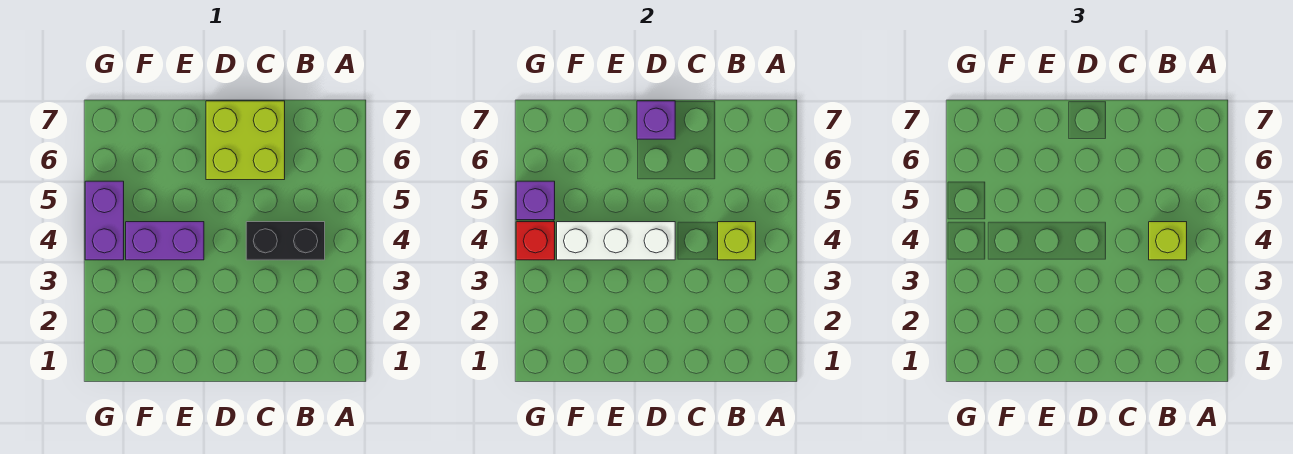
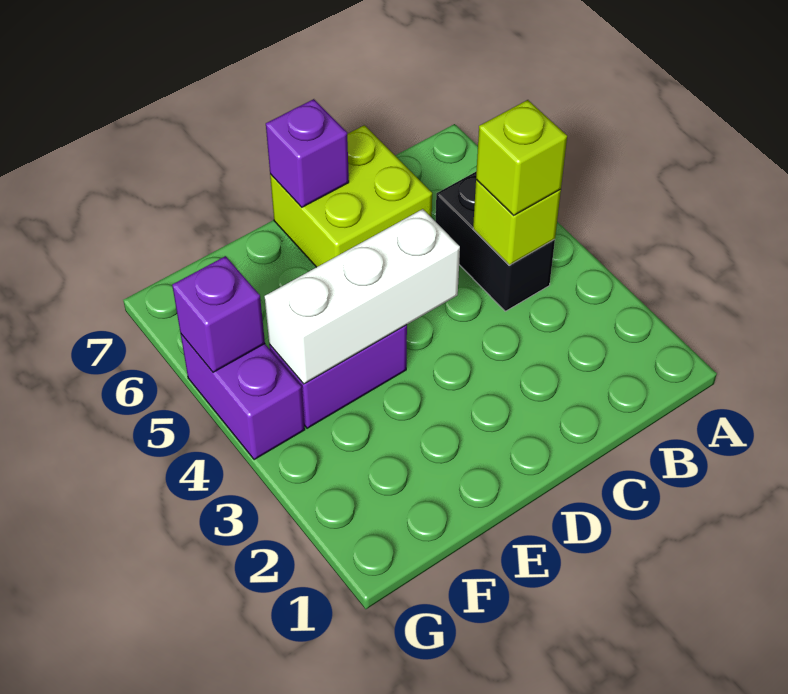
black 1x2 brick [246,222,325,260] -> black 1x2 brick turned to [436,172,555,311]
red 1x1 brick [516,222,555,260] -> none

